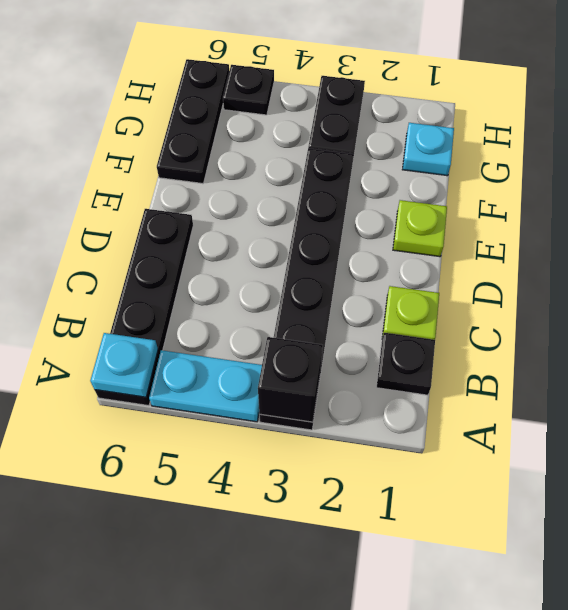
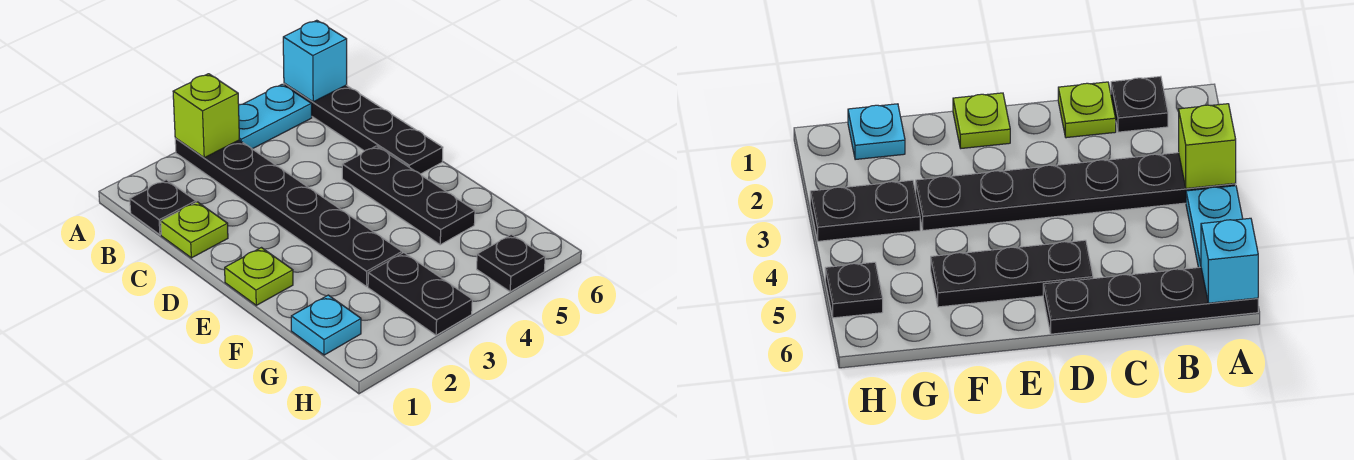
black 1x1 brick [258,337,323,422] -> lime 1x1 brick [173,74,239,158]
cyan 1x1 plate [90,333,158,397] -> cyan 1x1 brick [283,20,347,102]
black 1x3 plate [157,59,229,184] -> black 1x3 plate moved to [342,146,475,245]

